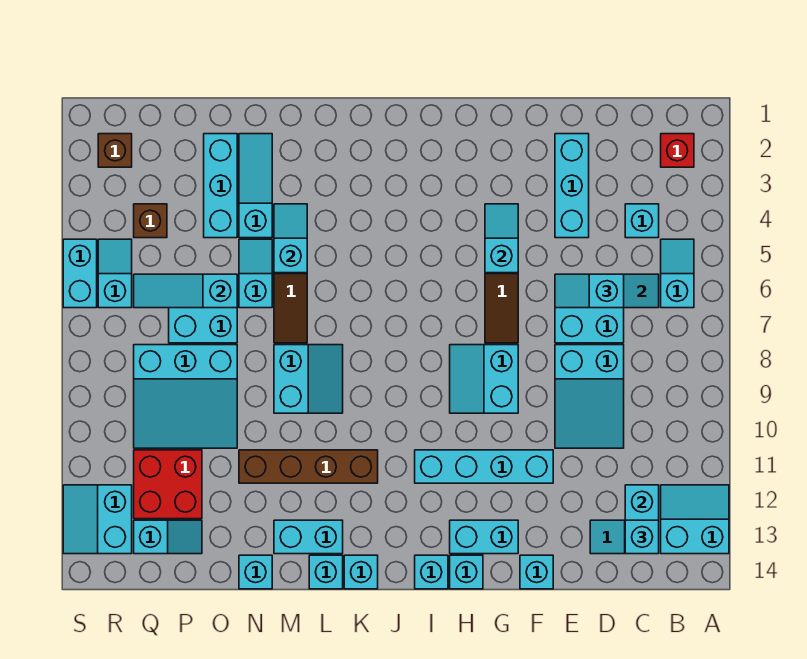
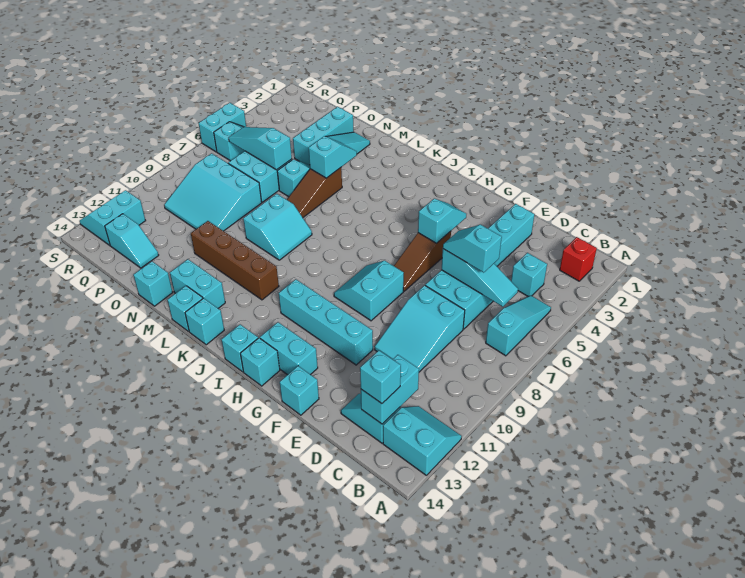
cyan 1x2 slope [661,239,694,308] -> cyan 1x3 slope [486,295,551,356]
red 2x2 brick [134,450,202,519] -> none
brown 1x1 brick [134,204,167,238] -> none
brown 1x1 brick [98,134,132,167] -> none

